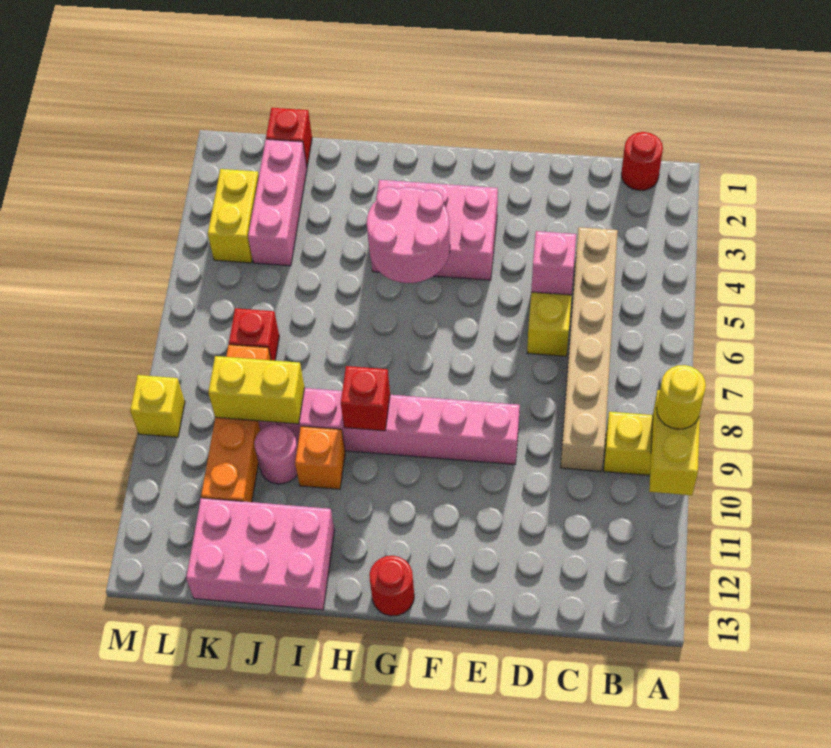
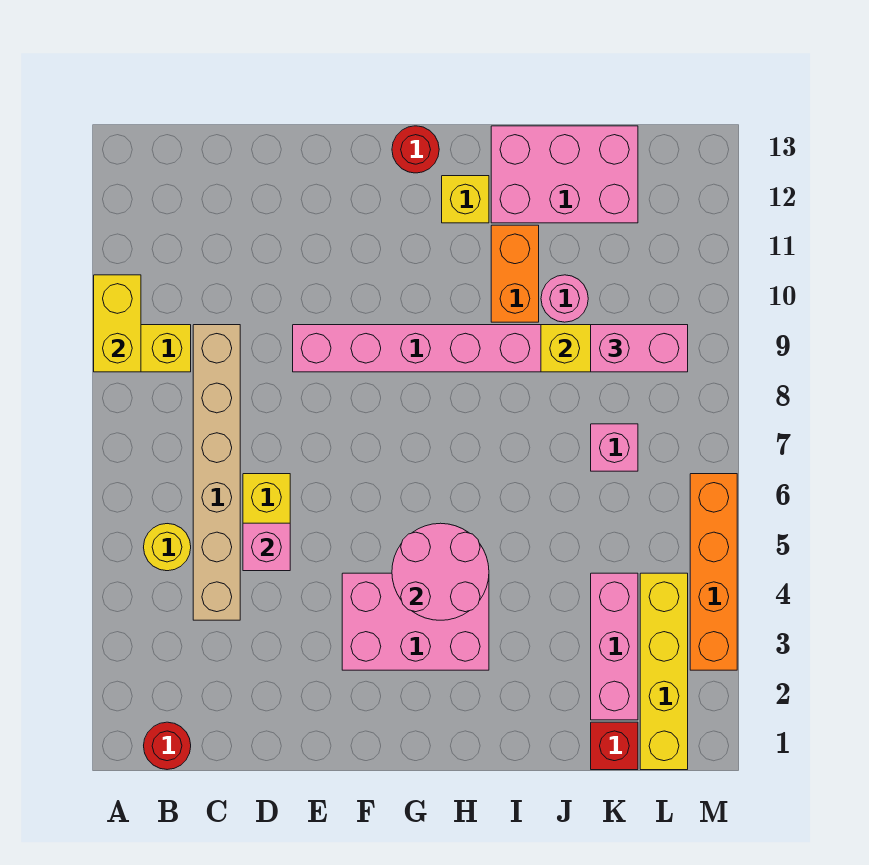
yellow 1x1 round brick [657,365,706,429] -> yellow 1x1 round brick moved to [144,524,191,571]
red 1x1 brick [341,366,390,431] -> none
orange 1x1 brick [295,426,345,489] -> orange 1x2 brick [491,225,539,322]
red 1x1 brick [229,308,279,361] -> pink 1x1 brick [591,424,638,471]
orange 1x4 brick [201,345,271,502] -> orange 1x4 brick moved to [690,474,737,670]
none -> pink 1x2 brick [591,325,688,372]
yellow 1x2 brick [208,169,259,263] -> yellow 1x4 brick [640,573,688,770]
yellow 1x1 brick [130,375,185,437] -> yellow 1x1 brick moved to [442,176,489,223]

